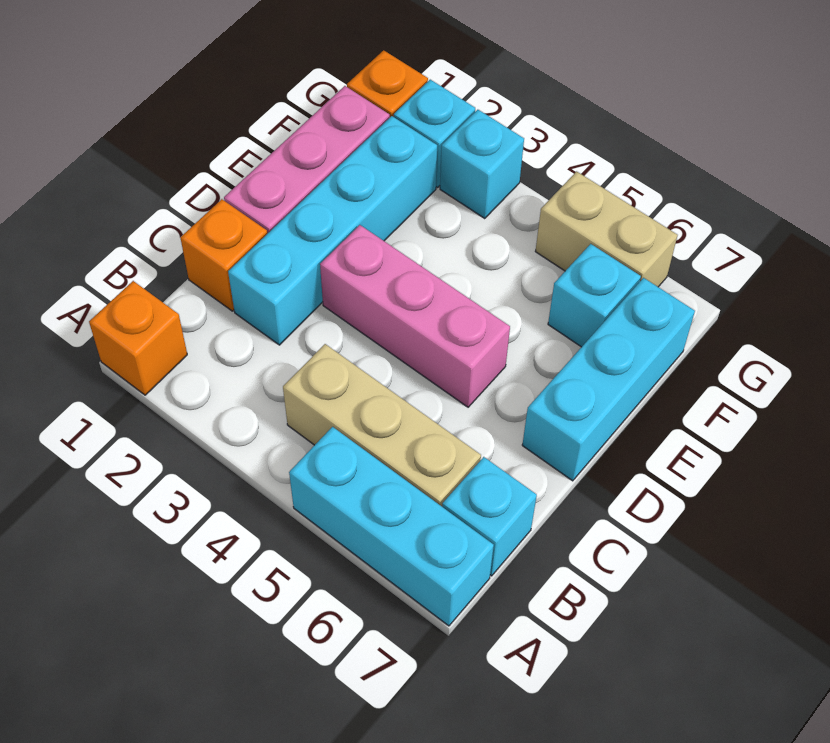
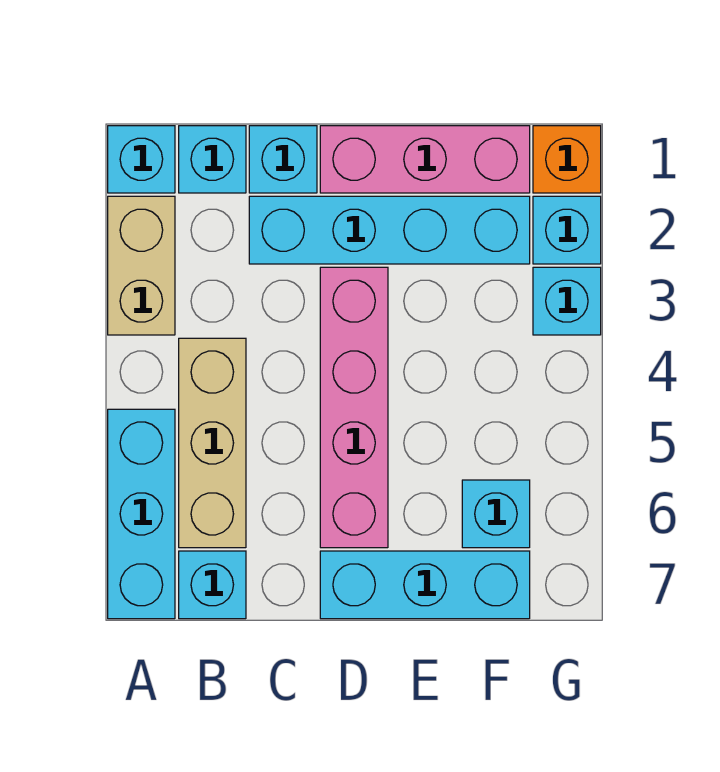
orange 1x1 brick [89,281,187,395] -> cyan 1x1 brick [108,126,175,193]
none -> cyan 1x1 brick [179,126,246,193]
orange 1x1 brick [180,199,267,311] -> cyan 1x1 brick [249,126,317,193]
pink 1x3 brick [320,225,510,407] -> pink 1x4 brick [320,267,388,548]
tan 1x2 brick [535,171,678,287] -> tan 1x2 brick moved to [108,196,175,335]

